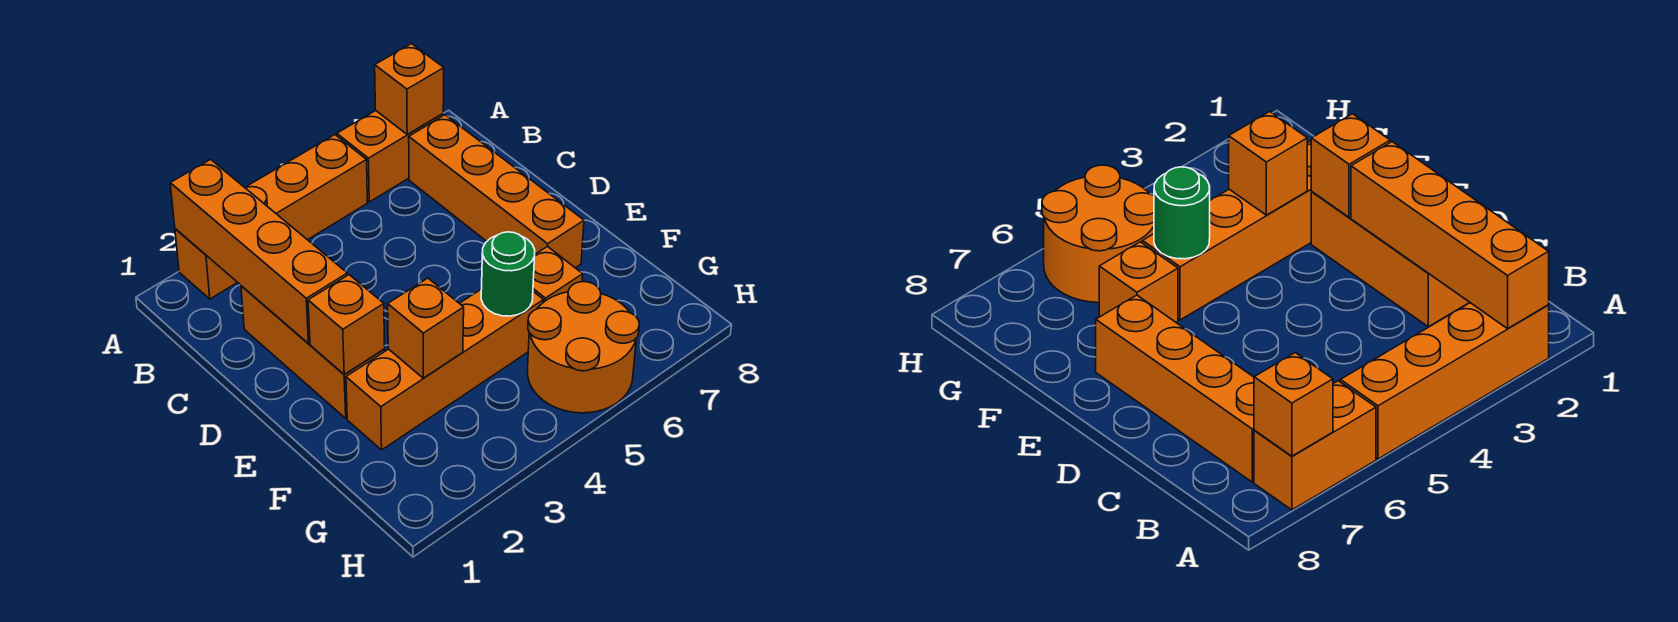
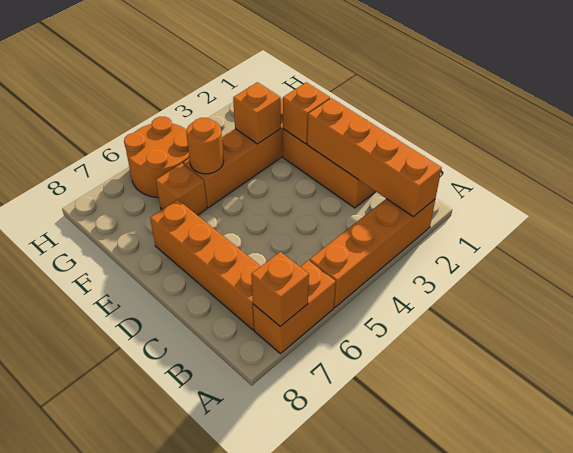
green 1x1 round brick [481,232,535,316] -> orange 1x1 round brick [186,118,224,174]

